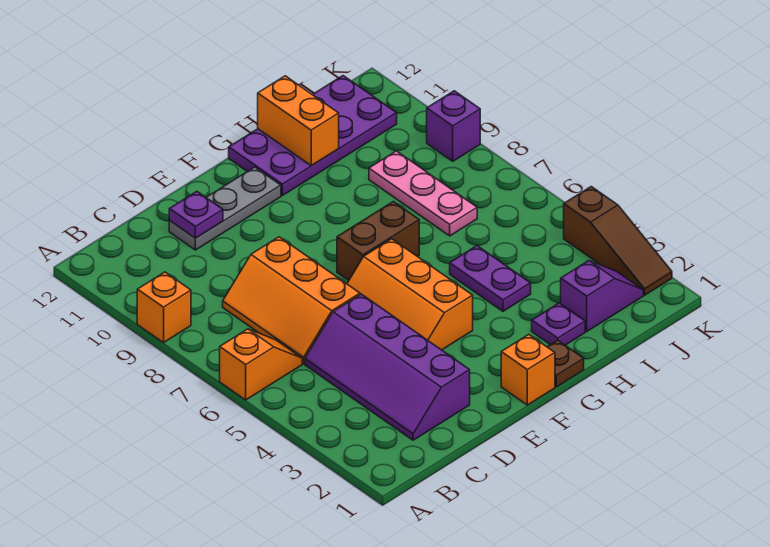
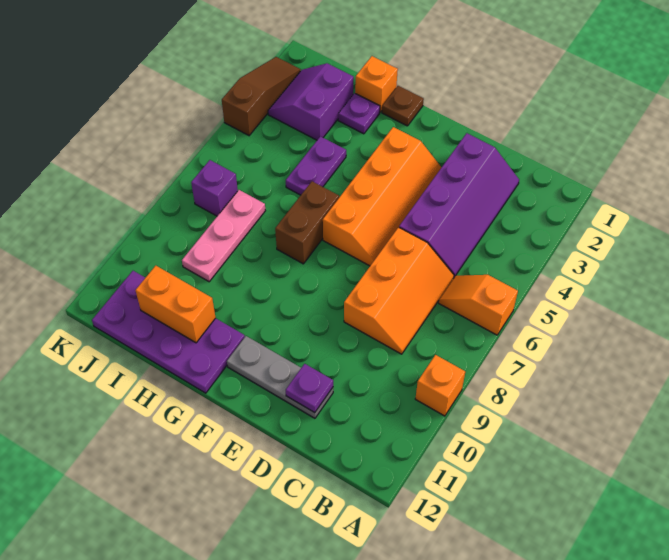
orange 2x3 slope [347,239,473,350] -> orange 2x4 slope [323,127,442,266]
orange 1x1 brick [501,334,555,405] -> orange 1x1 brick moved to [355,56,398,112]
brown 1x2 brick [337,202,419,280] -> brown 1x2 brick turned to [275,181,339,264]
orange 1x2 brick [258,76,339,166] -> orange 1x2 brick turned to [136,266,216,343]
purple 1x2 slope [561,261,643,331] -> purple 2x2 slope [268,63,354,140]
purple 1x1 brick [427,91,480,161] -> purple 1x1 brick moved to [191,160,238,216]

